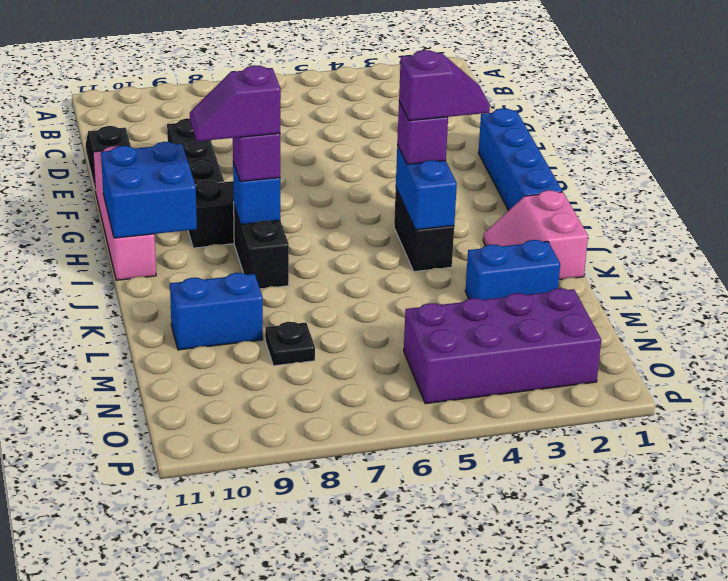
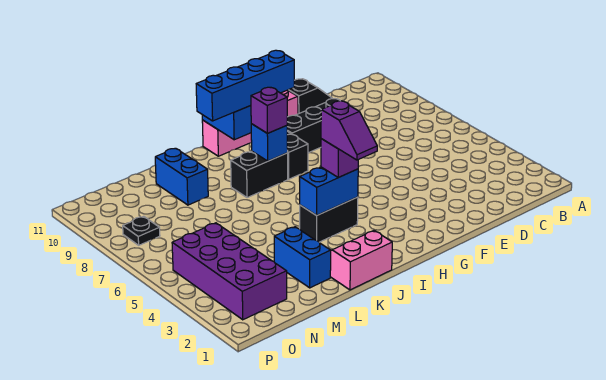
blue 1x4 brick [479,108,562,210] -> blue 1x4 brick moved to [196,50,294,121]
purple 1x2 slope [190,65,281,141] -> none
black 1x1 plate [265,322,315,366] -> black 1x1 plate moved to [123,216,160,245]

